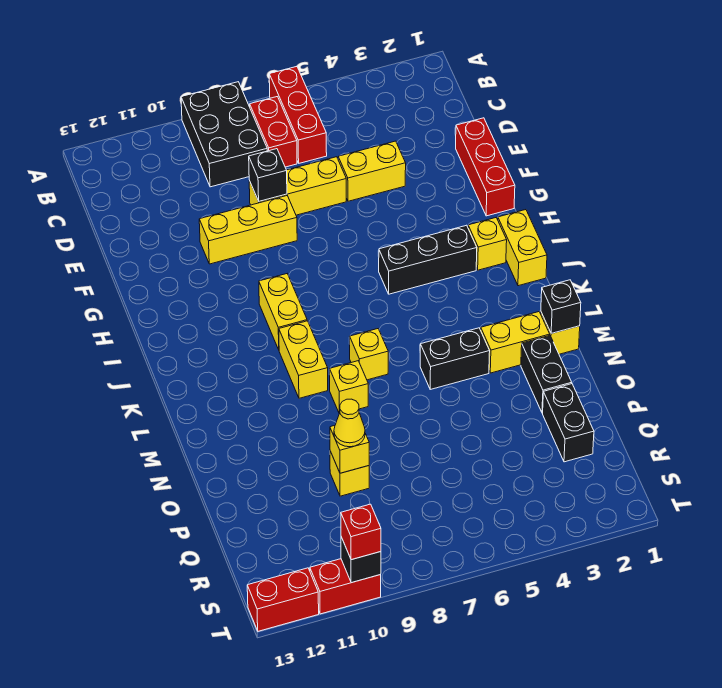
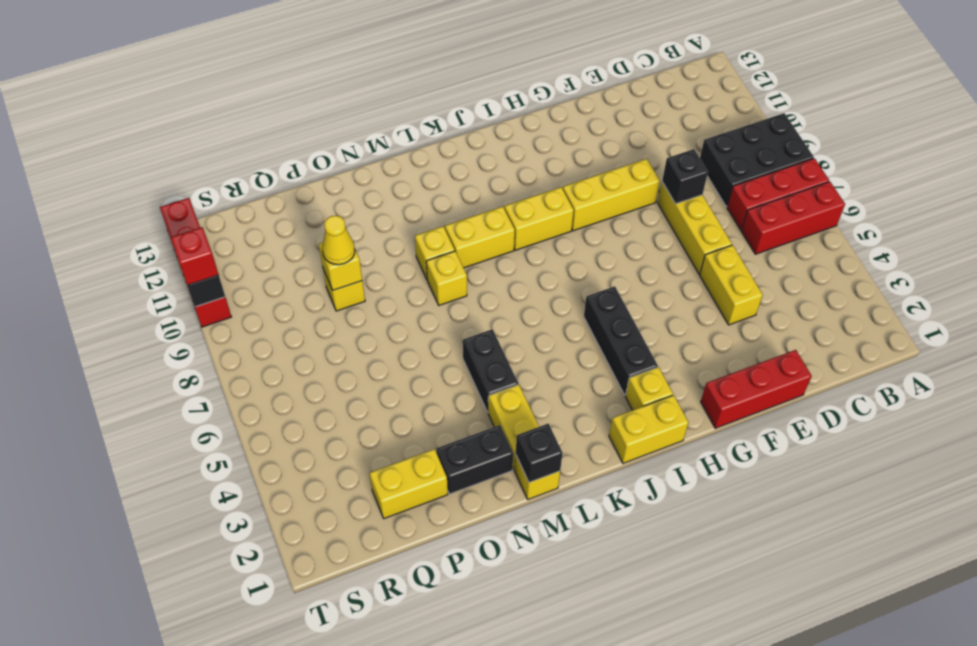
red 1x2 brick [250,97,297,167] -> red 1x3 brick [727,158,829,230]
yellow 1x3 brick [199,196,297,264] -> yellow 1x3 brick turned to [563,159,660,231]
yellow 1x1 brick [349,329,388,380] -> yellow 1x1 brick moved to [415,226,455,279]
black 1x2 brick [543,384,594,462] -> yellow 1x2 brick [369,449,448,519]

